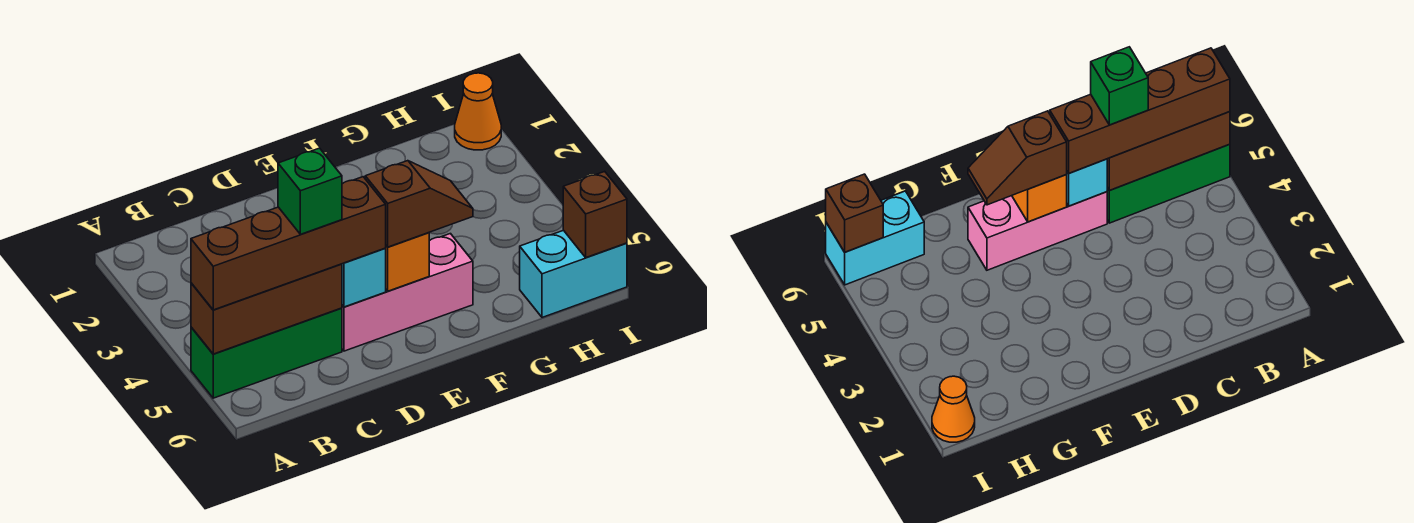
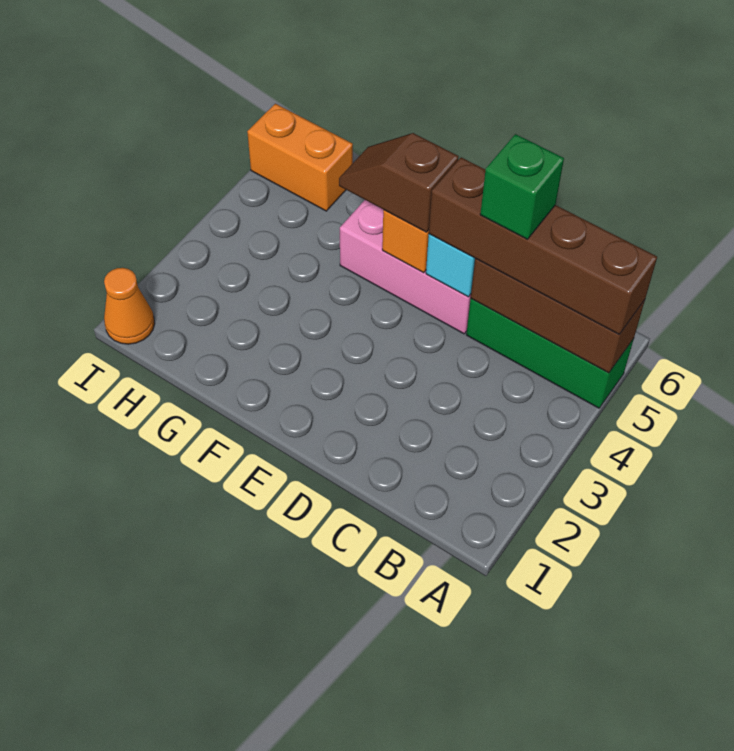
cyan 1x2 brick [520,230,627,317] -> orange 1x2 brick [247,104,353,211]
brown 1x1 brick [563,171,627,257] -> none

